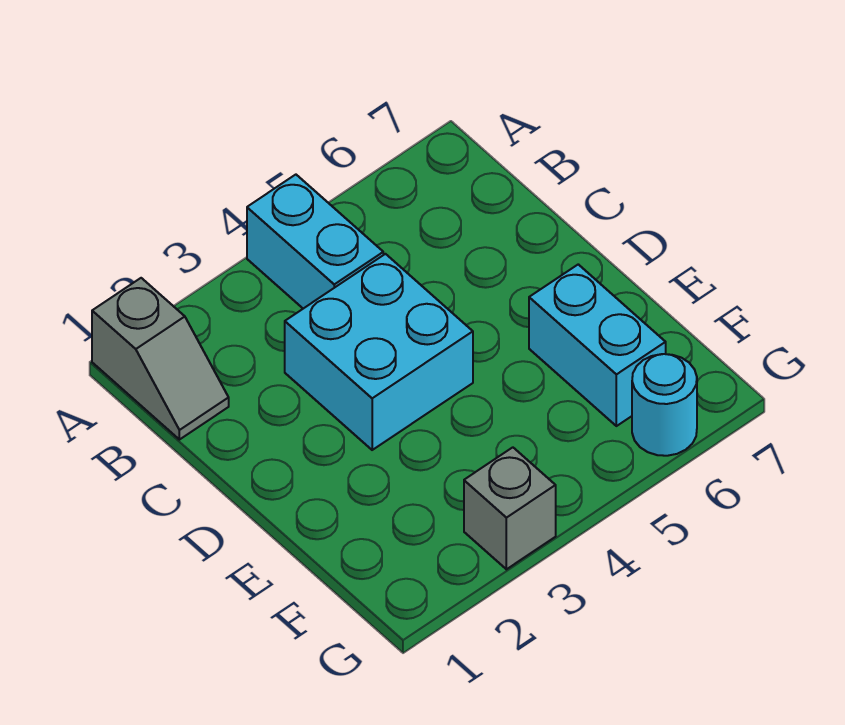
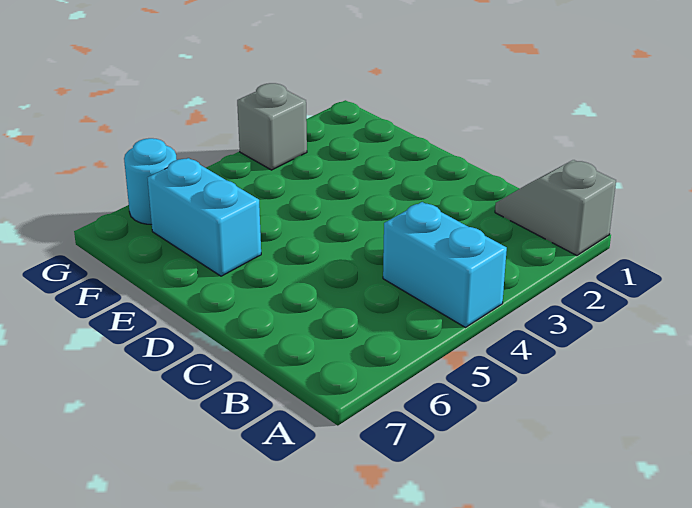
cyan 2x2 brick [285,254,473,450] -> none

